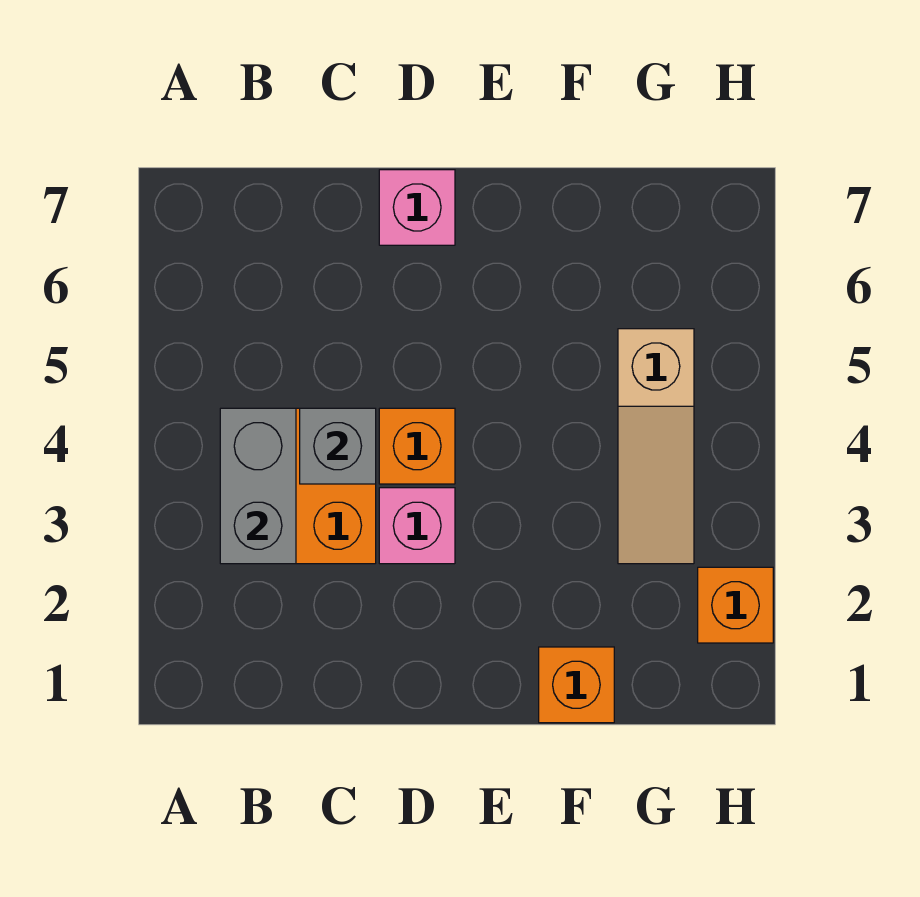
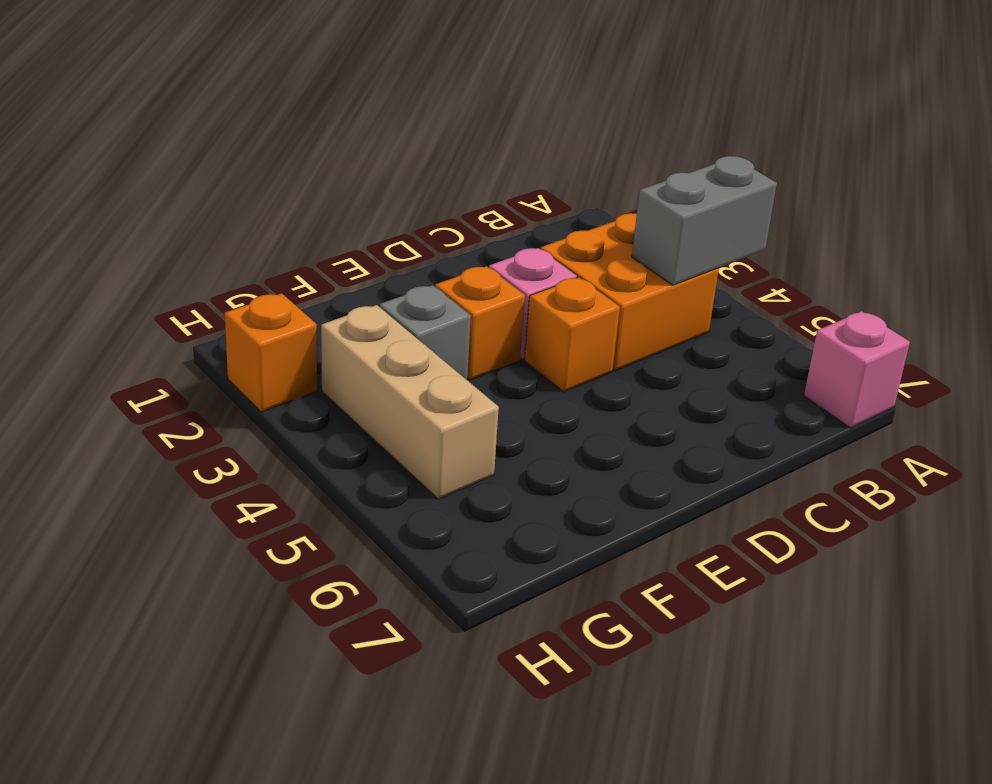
grey 1x2 brick [220,408,296,564] -> grey 1x2 brick turned to [632,156,777,285]
grey 1x1 brick [300,408,376,484] -> grey 1x1 brick moved to [380,285,471,380]
pink 1x1 brick [379,170,455,245] -> pink 1x1 brick moved to [804,311,910,428]
orange 1x1 brick [539,647,614,723] -> orange 1x1 brick moved to [435,266,525,380]
tan 1x3 slope [618,329,694,564] -> tan 1x3 brick [321,305,499,499]

